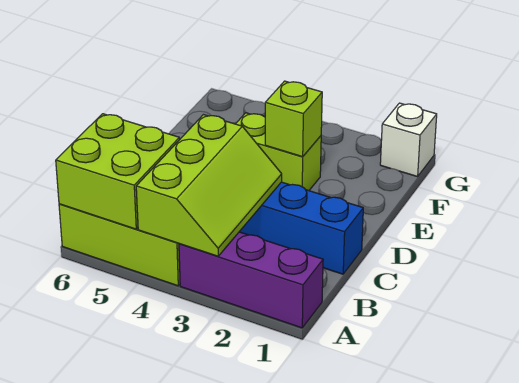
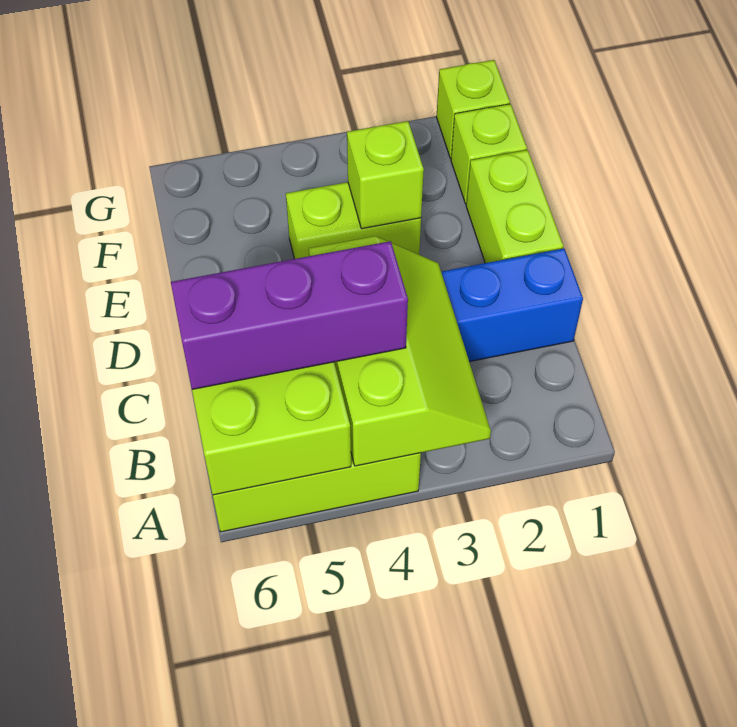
purple 1x3 brick [179,232,323,328] -> purple 1x3 brick moved to [171,241,408,389]
none -> lime 1x2 brick [466,150,563,263]
none -> lime 1x1 brick [451,104,527,204]
white 1x1 brick [380,103,437,177] -> lime 1x1 brick [436,60,510,159]

